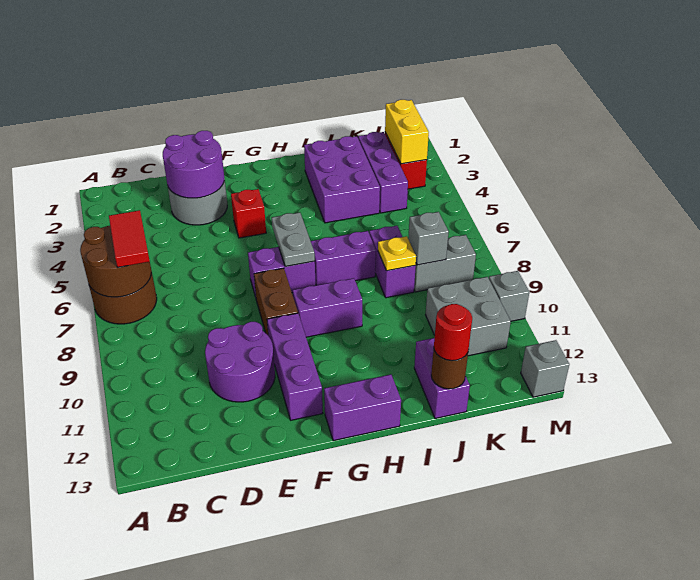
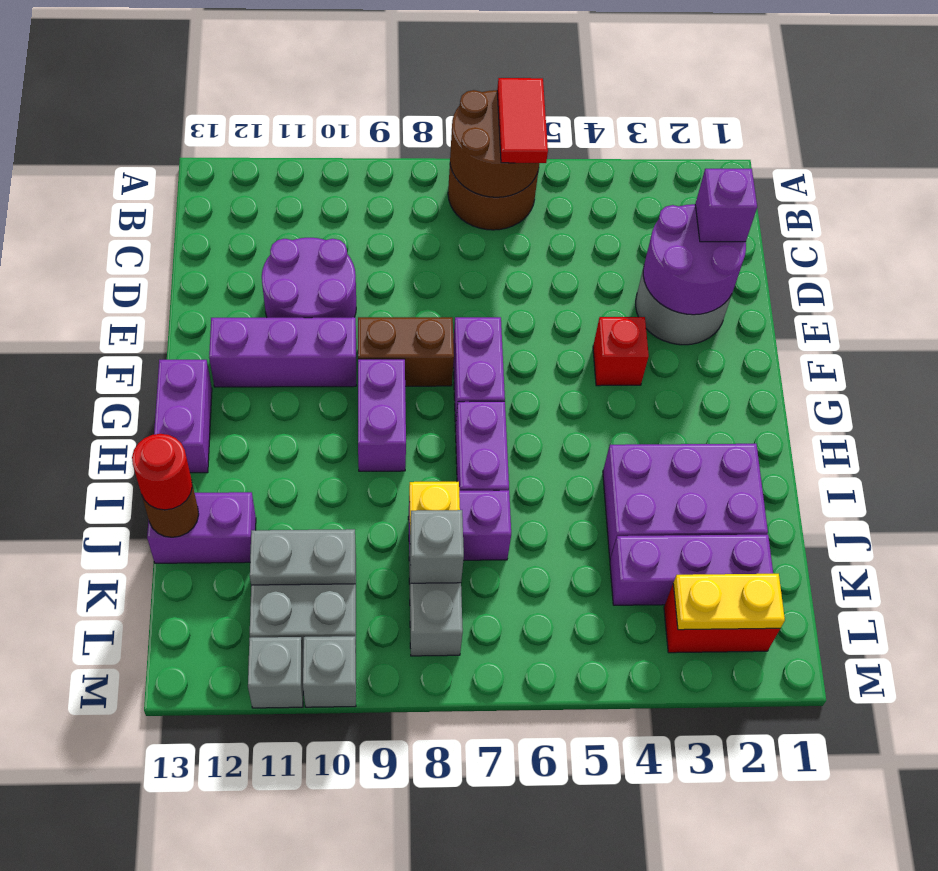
red 1x2 tile [109,210,150,267] -> red 1x2 tile turned to [497,78,548,163]
none -> purple 1x1 brick [695,169,757,242]
grey 1x2 plate [272,212,315,267] -> grey 1x2 plate moved to [250,529,355,585]
yellow 1x2 brick [385,100,429,164] -> yellow 1x2 plate [673,574,785,630]
grey 1x1 brick [521,340,569,397] -> grey 1x1 brick moved to [248,637,303,708]

